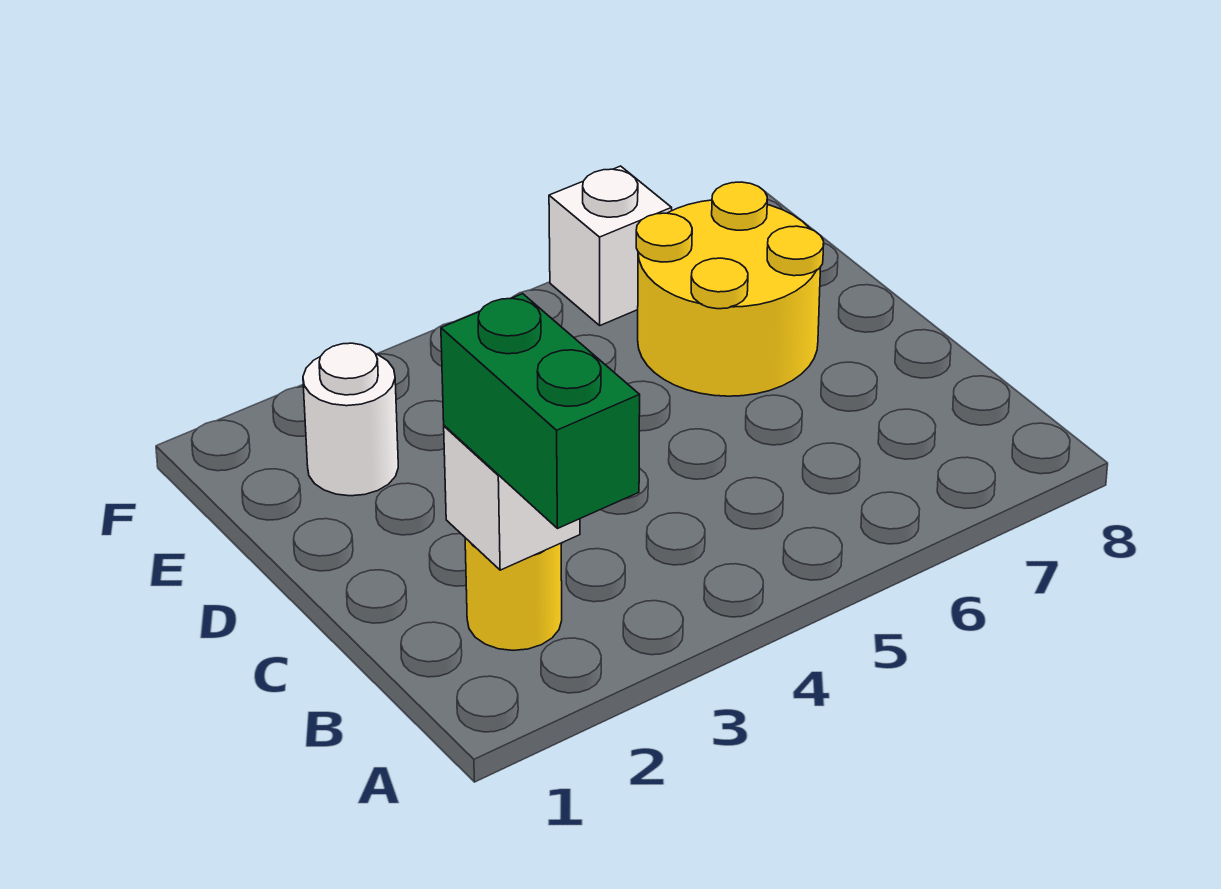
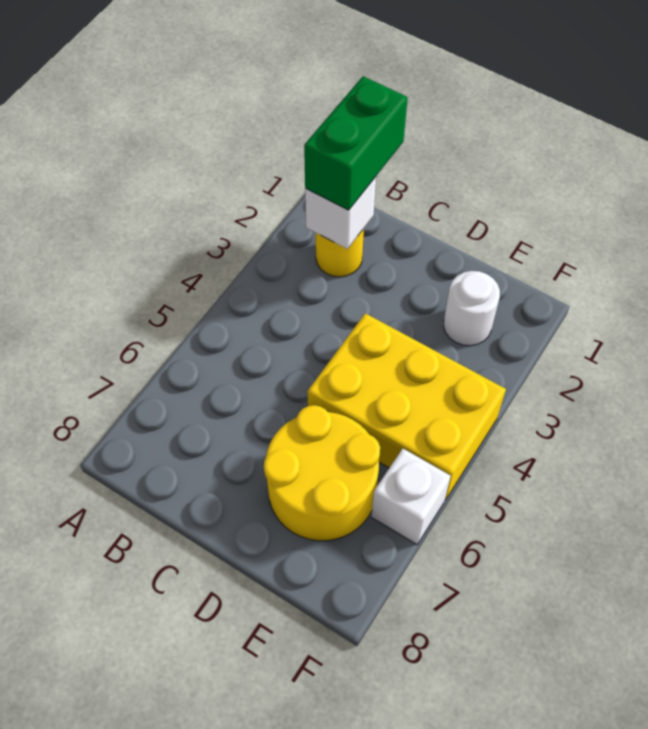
green 1x2 brick [441,294,640,529] -> green 1x2 brick turned to [304,76,408,210]
none -> yellow 2x3 brick [307,313,506,500]

